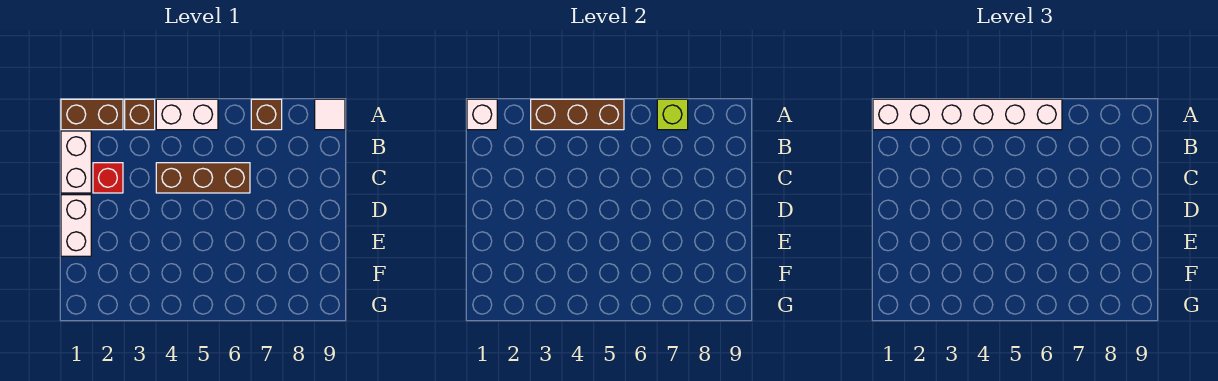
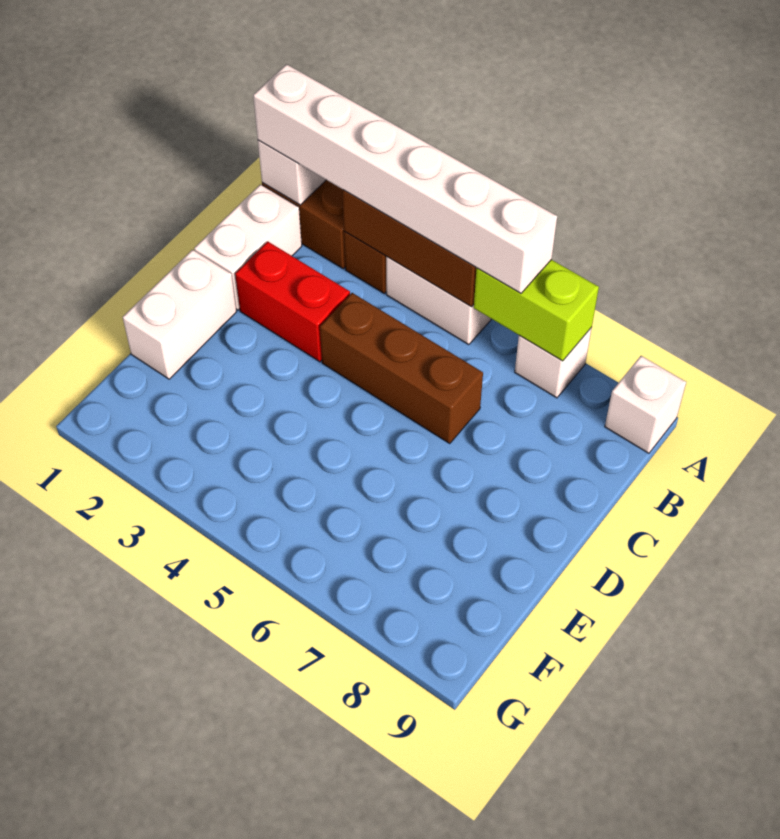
brown 1x1 brick [251,99,282,130] -> white 1x1 brick [515,327,592,398]
lime 1x1 brick [657,99,688,130] -> lime 1x2 brick [474,260,599,361]
white 1x1 tile [315,99,345,130] -> white 1x1 brick [605,356,686,453]
red 1x1 brick [93,163,123,193] -> red 1x2 brick [235,241,350,362]

